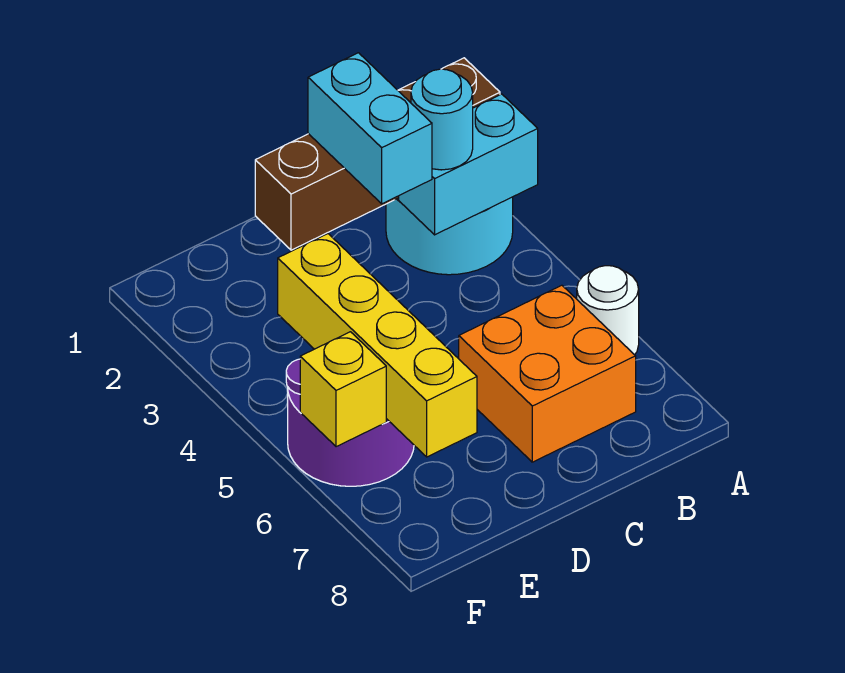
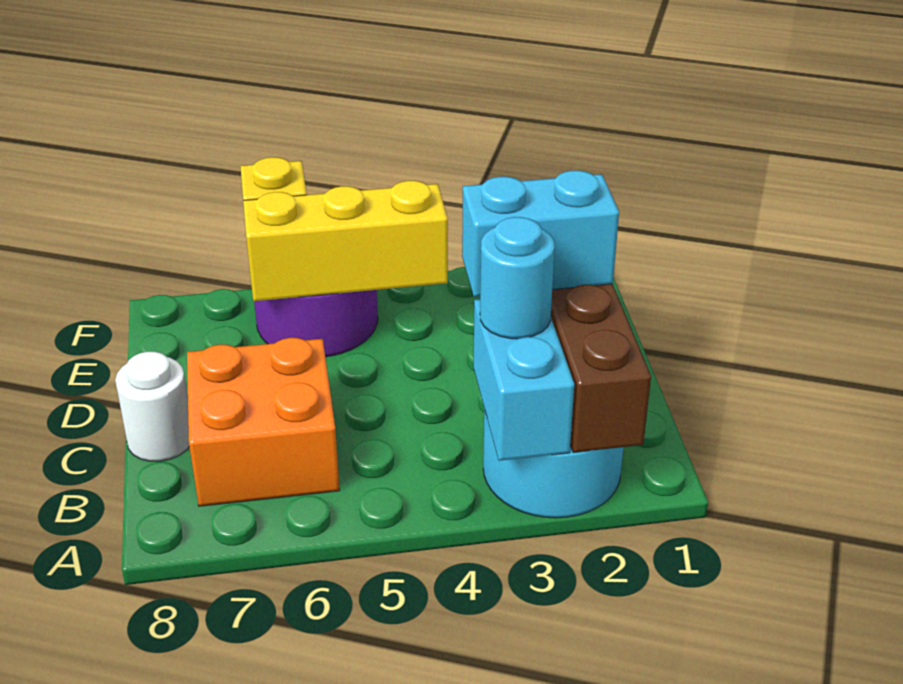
white 1x1 round brick [577,266,639,355] -> white 1x1 round brick moved to [115,352,189,461]
yellow 1x4 brick [278,234,477,457] -> yellow 1x3 brick [243,181,448,301]

